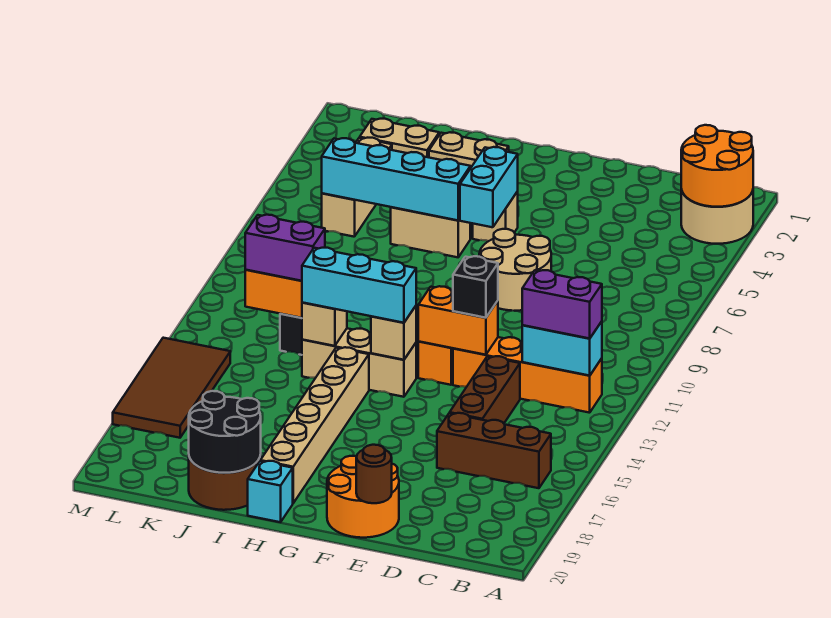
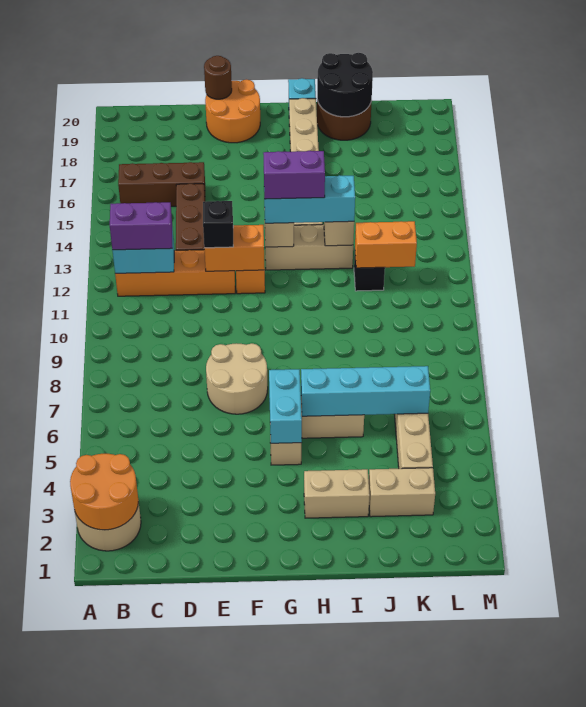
purple 1x2 brick [245,215,325,281] -> purple 1x2 brick moved to [263,151,325,199]
brown 2x4 tile [113,338,230,438] -> none

